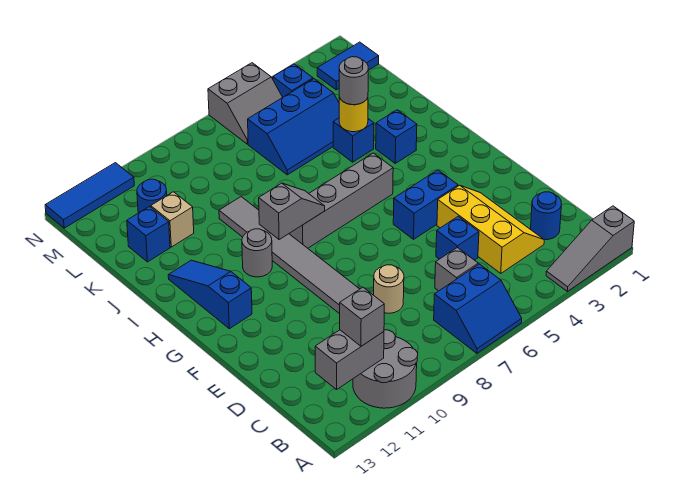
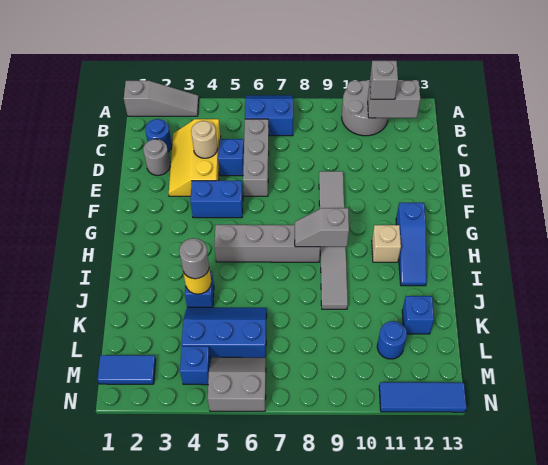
grey 1x1 brick [435,247,478,291] -> grey 1x3 brick [243,119,269,196]
tan 1x1 round brick [374,265,404,313] -> tan 1x1 round brick moved to [191,121,218,158]
grey 1x1 round brick [242,229,272,277] -> grey 1x1 round brick moved to [143,139,170,175]
blue 1x1 brick [376,110,417,163] -> none
tan 1x1 brick [151,192,194,247] -> tan 1x1 brick moved to [372,225,401,262]

